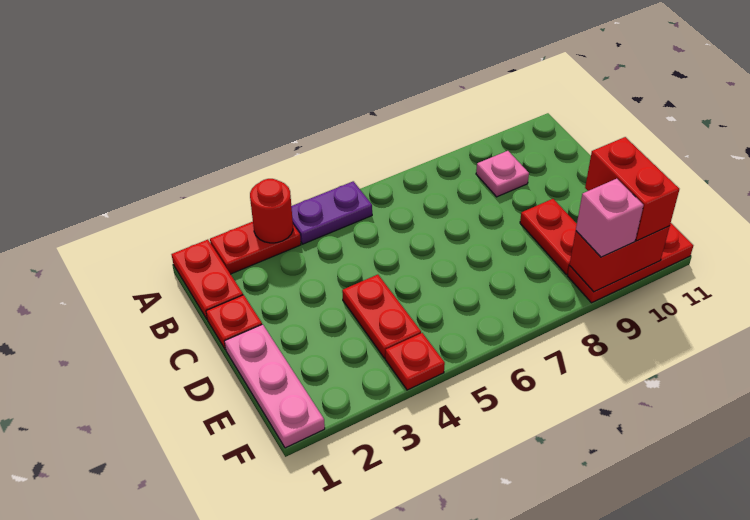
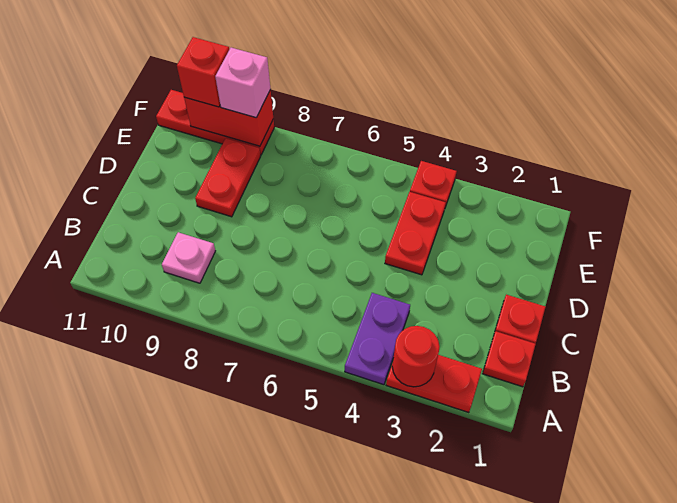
red 1x2 plate [172,240,243,319] -> red 1x1 plate [483,331,536,387]
purple 1x2 plate [291,181,372,244] -> purple 1x2 plate turned to [345,293,410,385]
pink 1x3 plate [225,324,325,448] -> none
red 1x2 brick [585,137,679,241] -> red 1x1 brick [177,37,229,107]

